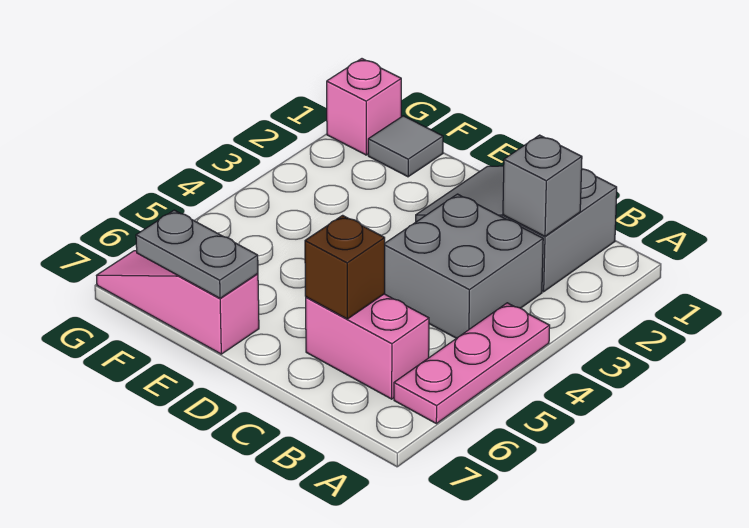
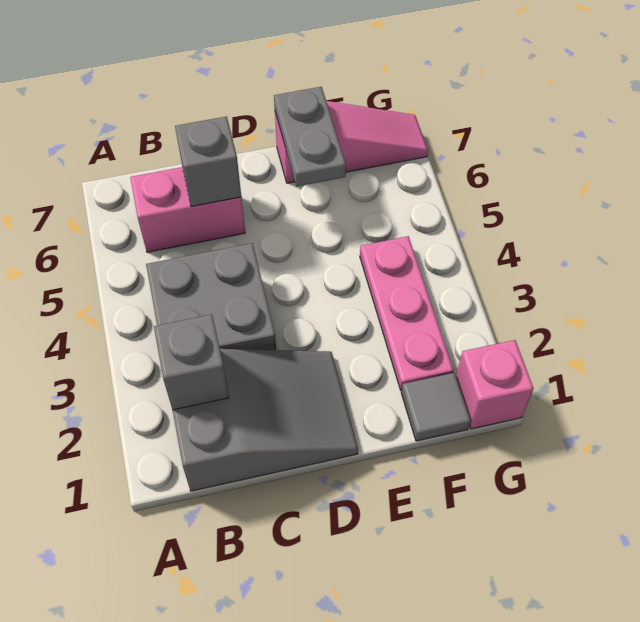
pink 1x3 plate [394,303,550,424] -> pink 1x3 plate moved to [360,236,454,391]
brown 1x1 brick [305,215,385,319] -> grey 1x1 brick [175,116,241,206]
grey 1x2 plate [136,210,258,298] -> grey 1x2 plate turned to [274,87,346,186]

